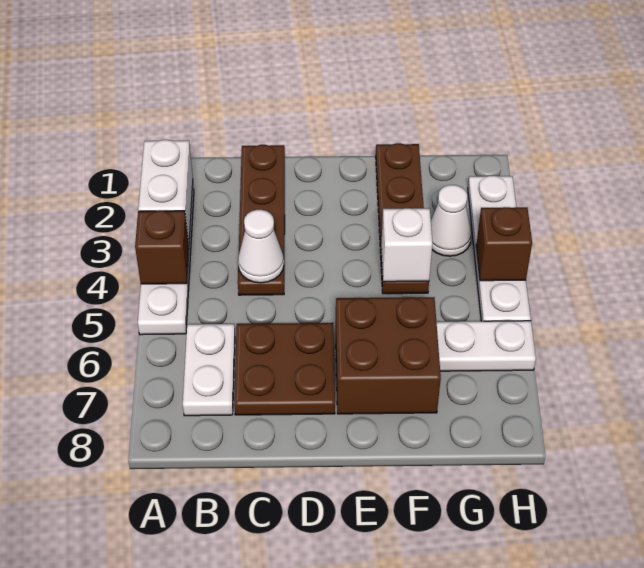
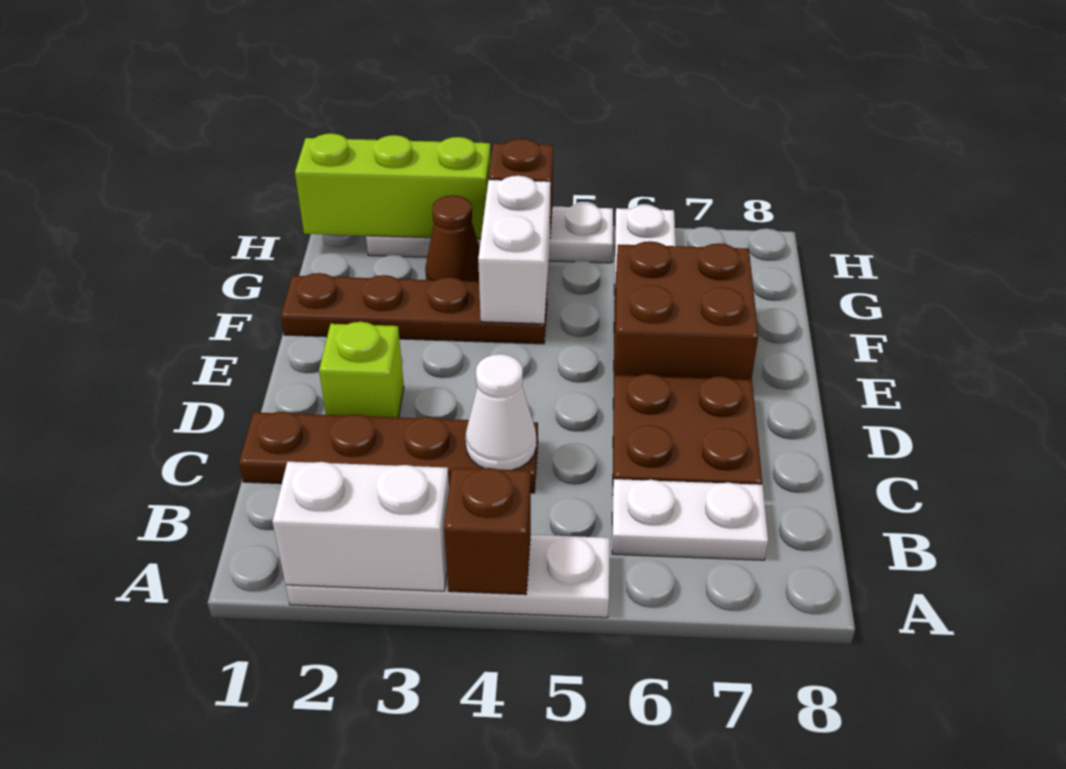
none -> lime 1x1 brick [319,322,404,417]
white 1x1 brick [381,208,432,282] -> white 1x2 brick [478,176,551,324]
white 1x1 cone [431,185,471,256] -> brown 1x1 cone [425,195,480,282]
none -> lime 1x3 brick [295,134,491,240]

